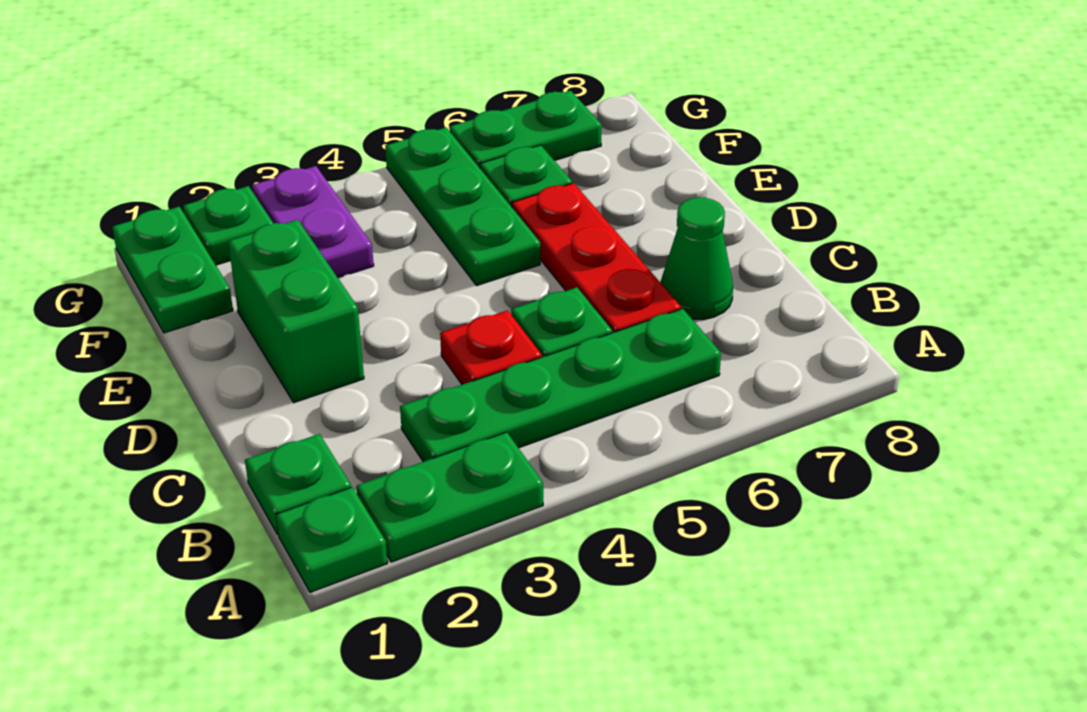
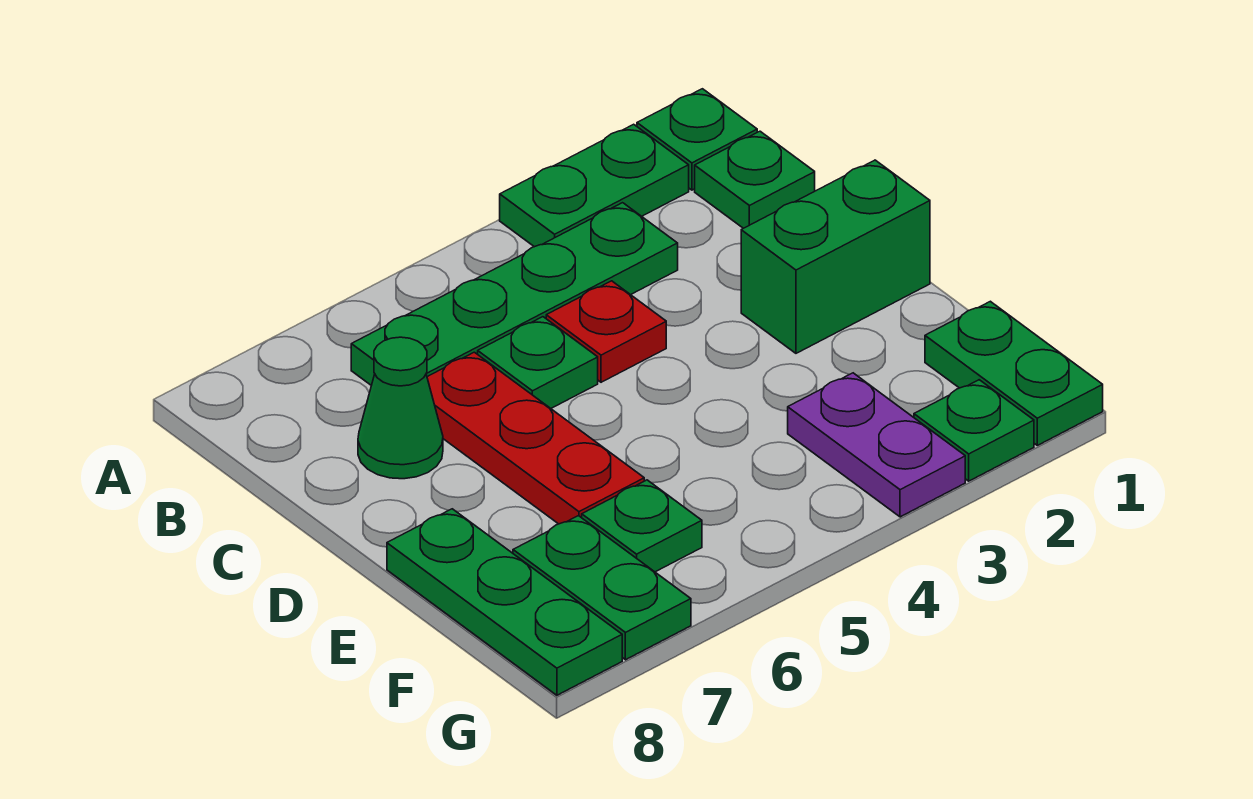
green 1x2 brick [228,220,364,403] -> green 1x2 brick turned to [741,160,930,353]
green 1x3 plate [385,128,540,286] -> green 1x3 plate moved to [387,509,622,695]
green 1x2 plate [449,91,602,168] -> green 1x2 plate turned to [513,516,691,660]

